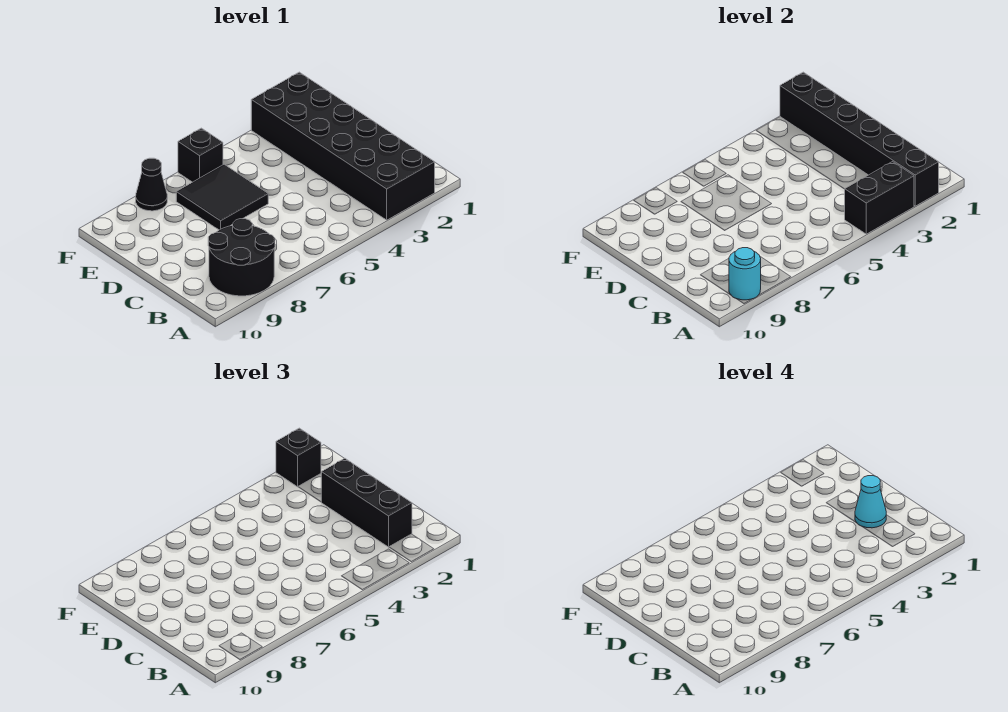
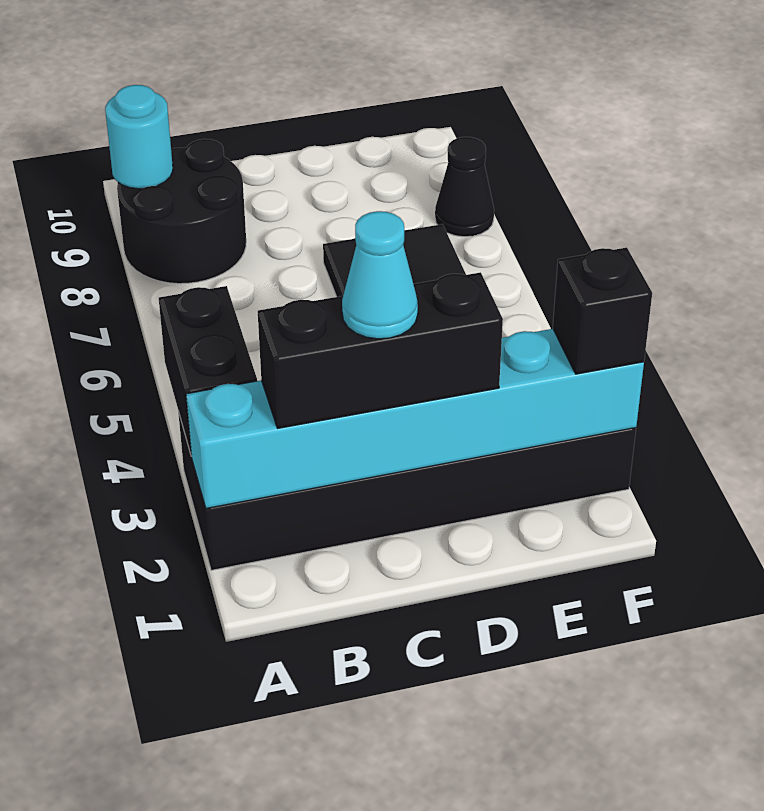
black 1x6 brick [780,72,939,206] -> cyan 1x6 brick [186,329,644,508]
black 1x1 brick [178,128,223,182] -> none

